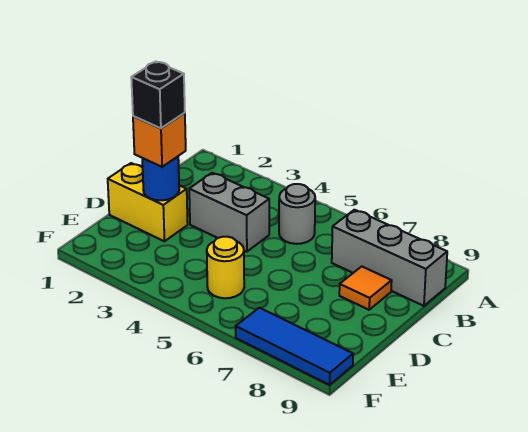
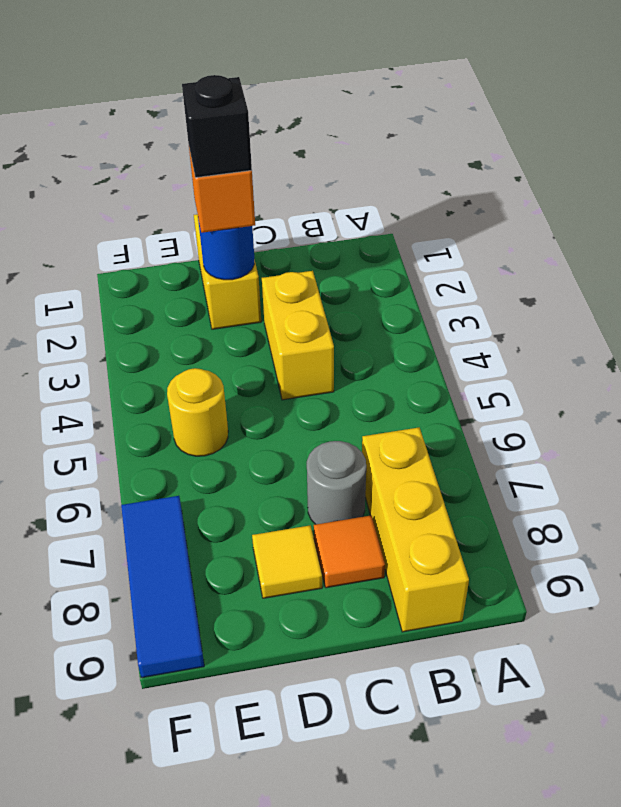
grey 1x1 round brick [279,184,315,244] -> grey 1x1 round brick moved to [307,441,366,524]
grey 1x3 brick [332,210,447,306] -> yellow 1x3 brick [362,428,469,632]
grey 1x2 brick [189,173,269,252] -> yellow 1x2 brick [262,271,334,400]
none -> yellow 1x1 tile [252,525,322,598]

